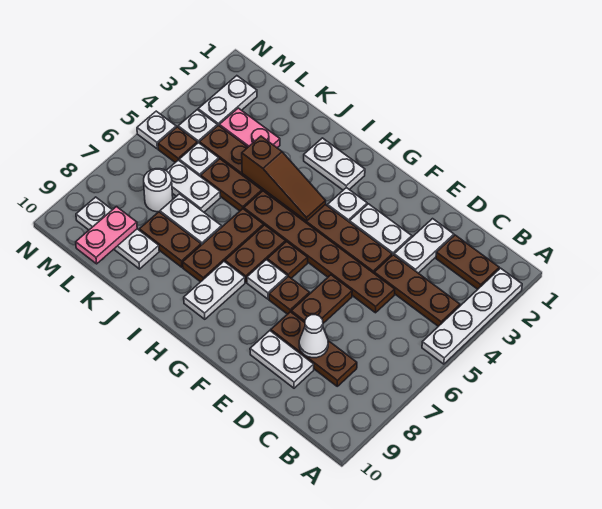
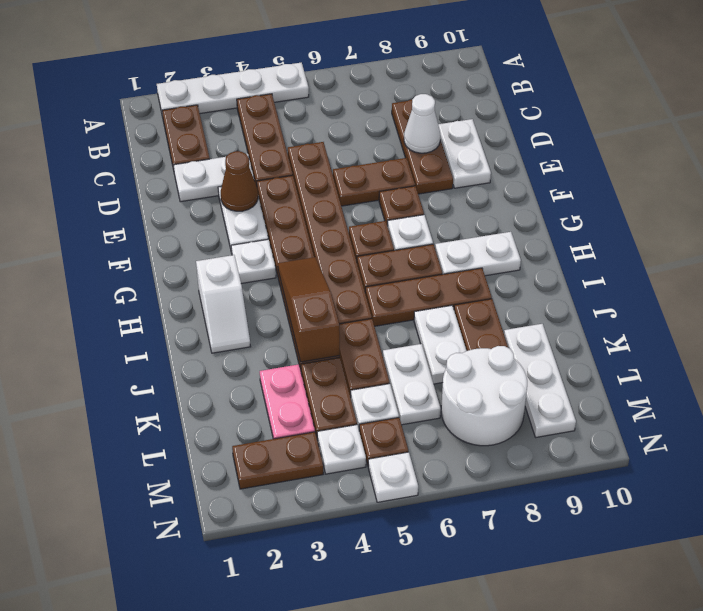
none -> brown 1x1 cone [221,151,258,211]
white 1x2 plate [304,138,365,190] -> white 1x2 slope [196,255,251,353]
white 1x1 round brick [144,169,173,212] -> white 2x2 round brick [441,346,527,446]
pink 1x2 plate [76,207,137,264] -> none
white 1x2 plate [198,76,257,126] -> brown 1x2 plate [232,432,323,489]

